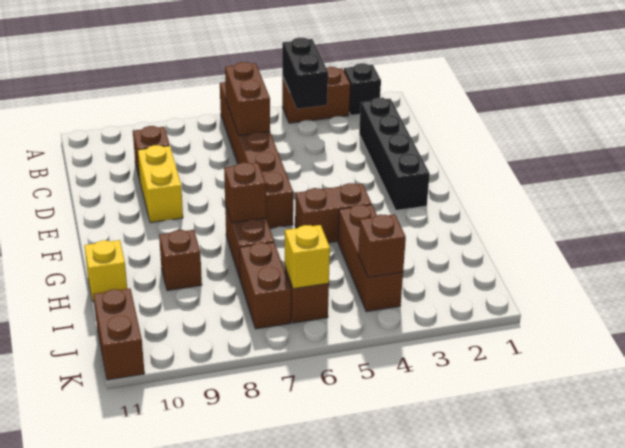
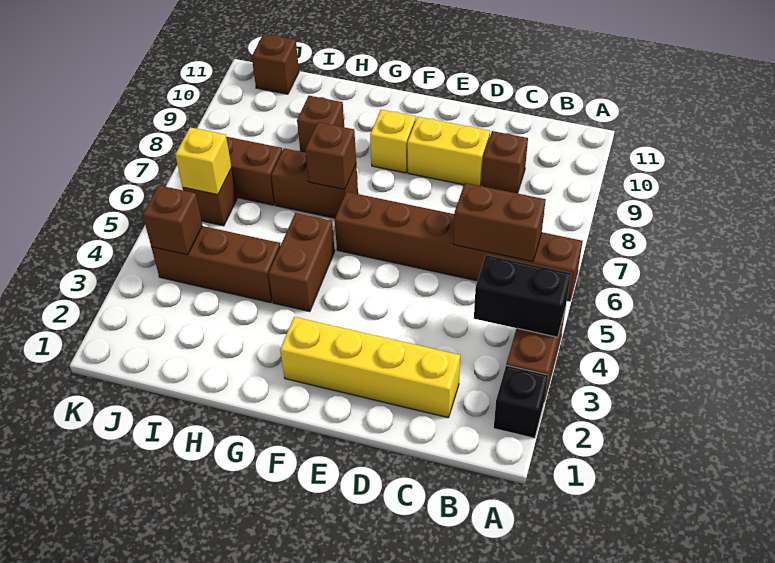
black 1x4 brick [359,98,430,210] -> yellow 1x4 brick [280,317,460,418]
yellow 1x1 brick [84,240,127,302] -> yellow 1x1 brick moved to [370,110,416,173]
brown 1x2 brick [93,288,145,380] -> brown 1x1 brick [252,34,299,94]

